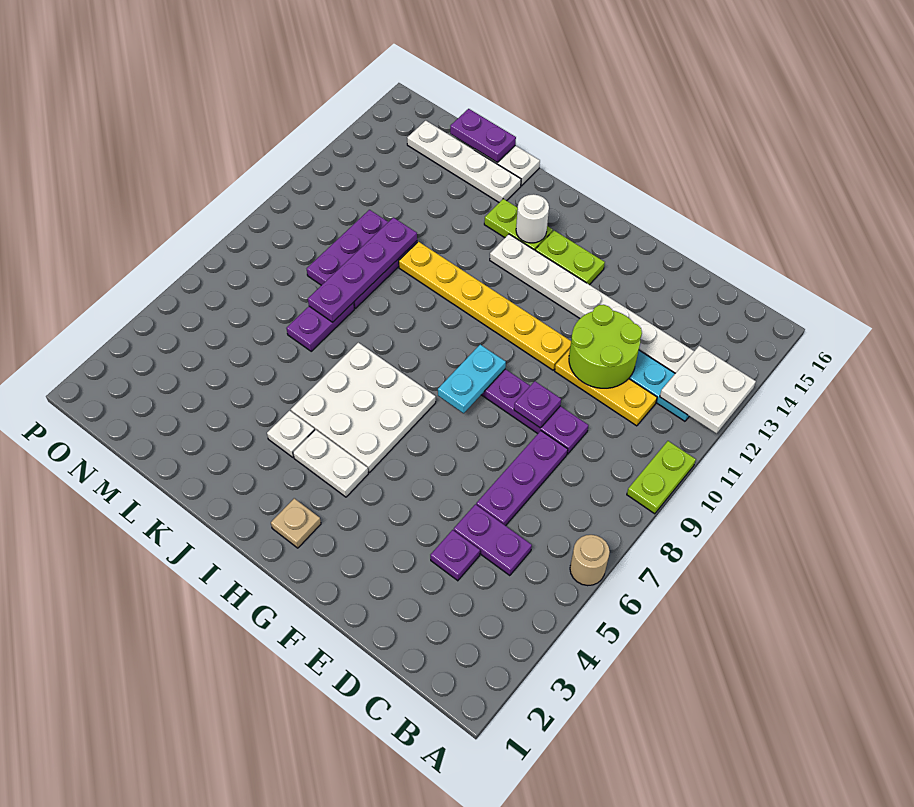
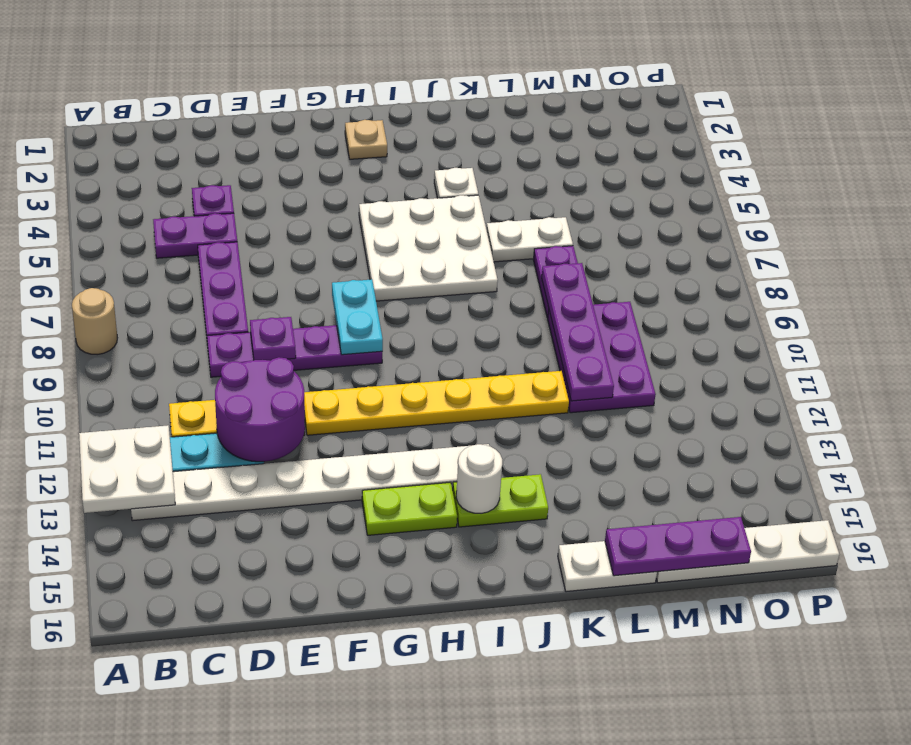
tan 1x1 round brick [570,535,610,586] -> tan 1x1 round brick moved to [72,288,117,355]
lime 1x2 plate [627,441,696,514] -> none
lime 2x2 round brick [569,305,642,388] -> purple 2x2 round brick [215,357,305,462]
white 1x2 plate [293,430,368,497] -> white 1x2 plate moved to [487,217,573,262]
white 1x4 plate [407,121,521,202] -> white 1x4 plate moved to [656,520,839,583]
purple 1x2 plate [450,109,516,162] -> purple 1x3 plate [605,517,751,576]

